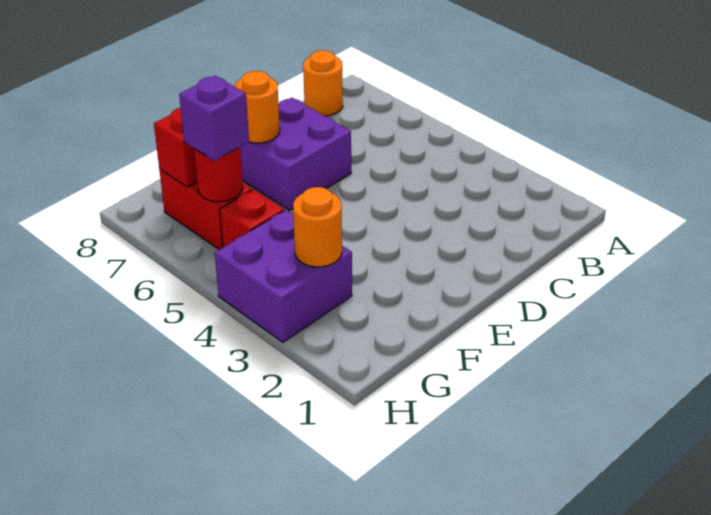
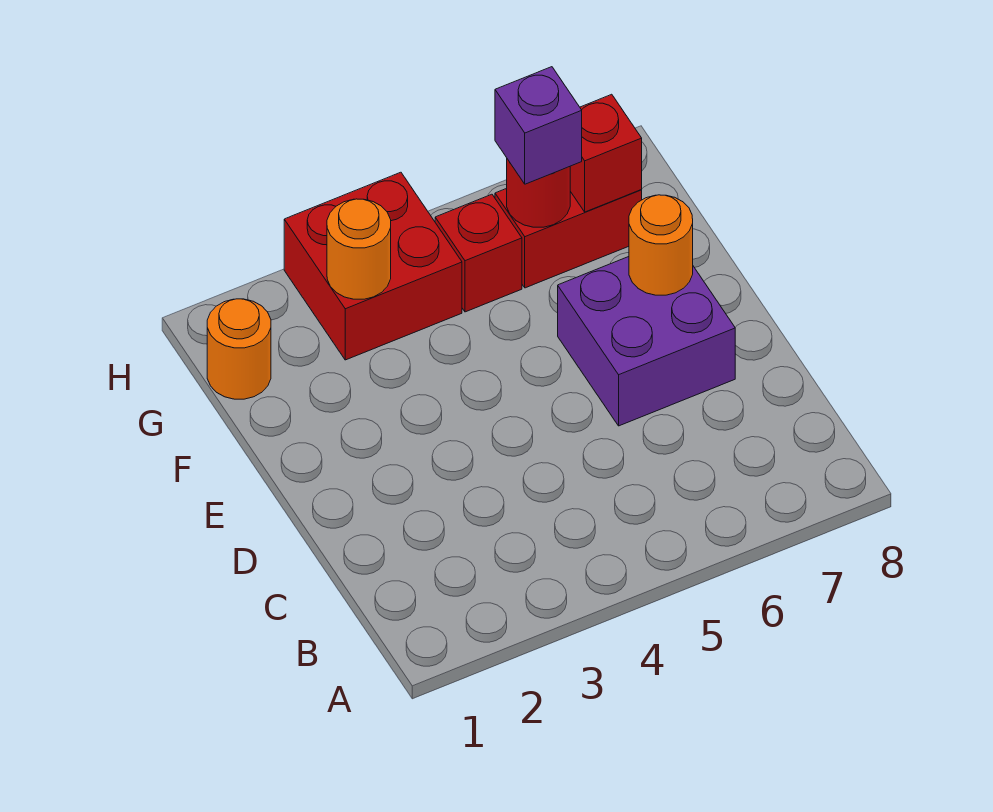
orange 1x1 round brick [303,50,343,116] -> orange 1x1 round brick moved to [207,299,271,399]
purple 2x2 brick [215,210,352,342] -> red 2x2 brick [284,172,462,360]

